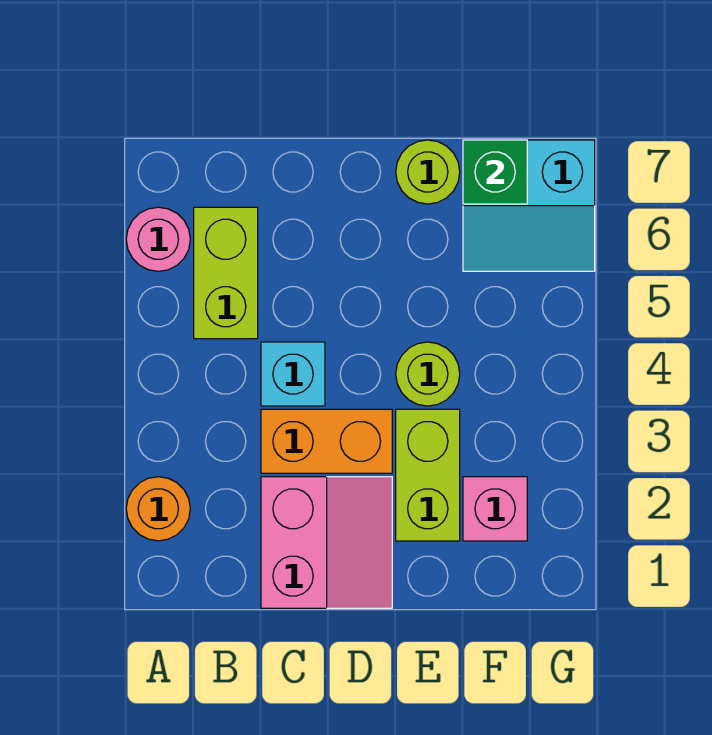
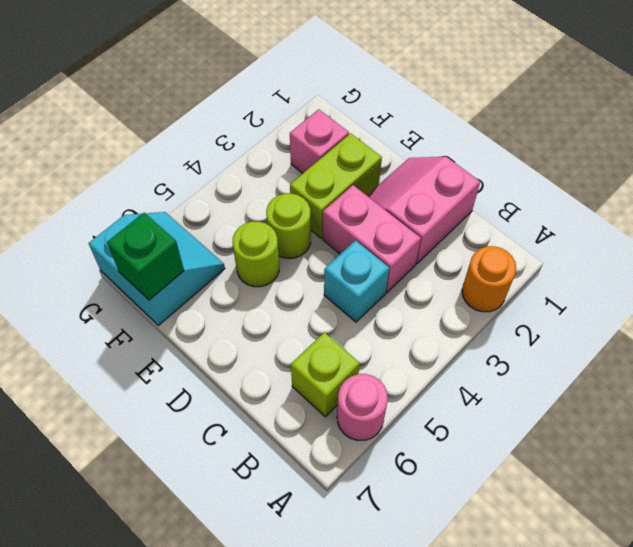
lime 1x2 brick [194,207,258,339] -> lime 1x1 brick [291,332,360,417]
orange 1x2 brick [261,409,392,473] -> pink 1x2 brick [323,185,421,292]
lime 1x1 round brick [396,140,460,204] -> lime 1x1 round brick moved to [233,222,279,287]

